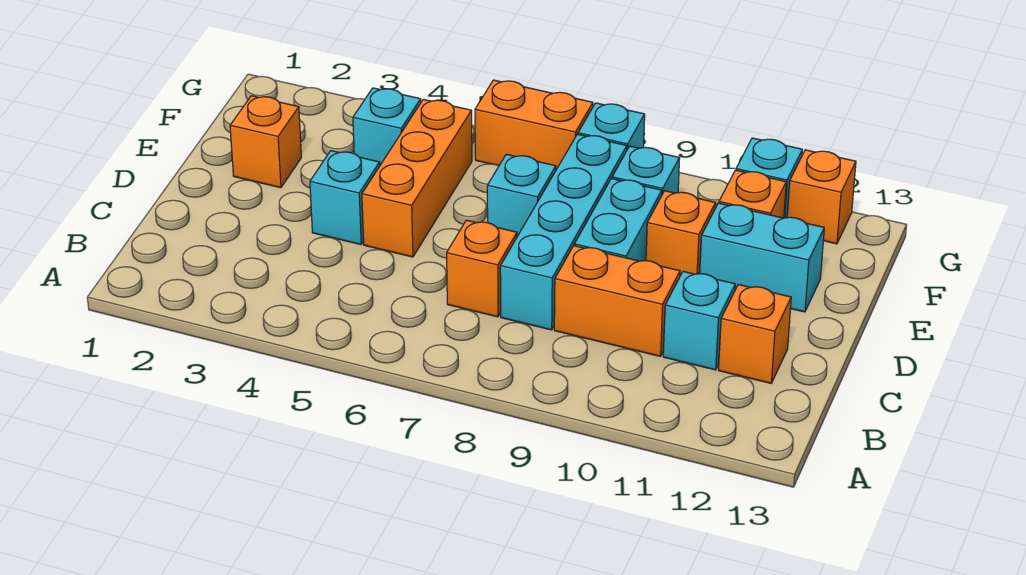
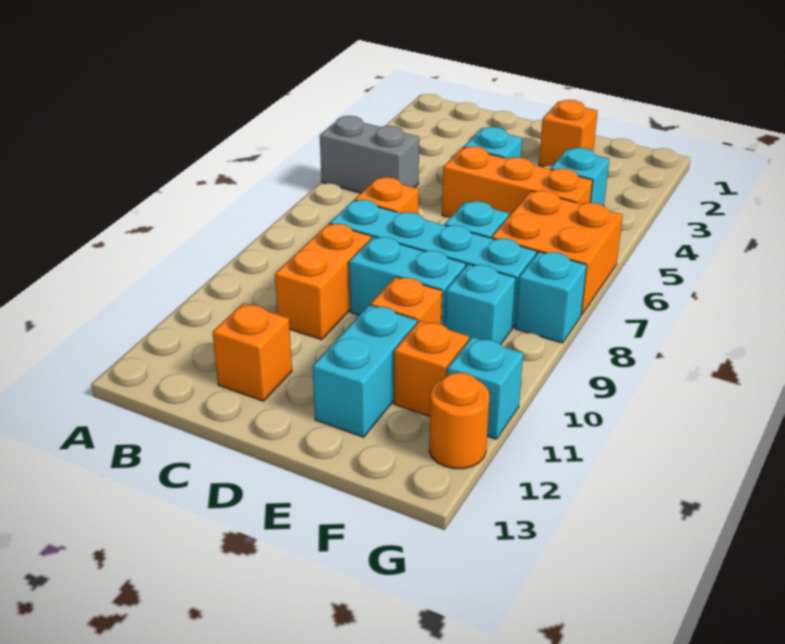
none -> grey 1x2 brick [320,116,419,193]
cyan 1x1 brick [663,272,735,370] -> none
orange 1x2 brick [475,80,593,170] -> orange 2x2 brick [492,190,623,315]
orange 1x1 brick [787,150,856,244] -> orange 1x1 round brick [429,373,489,469]

